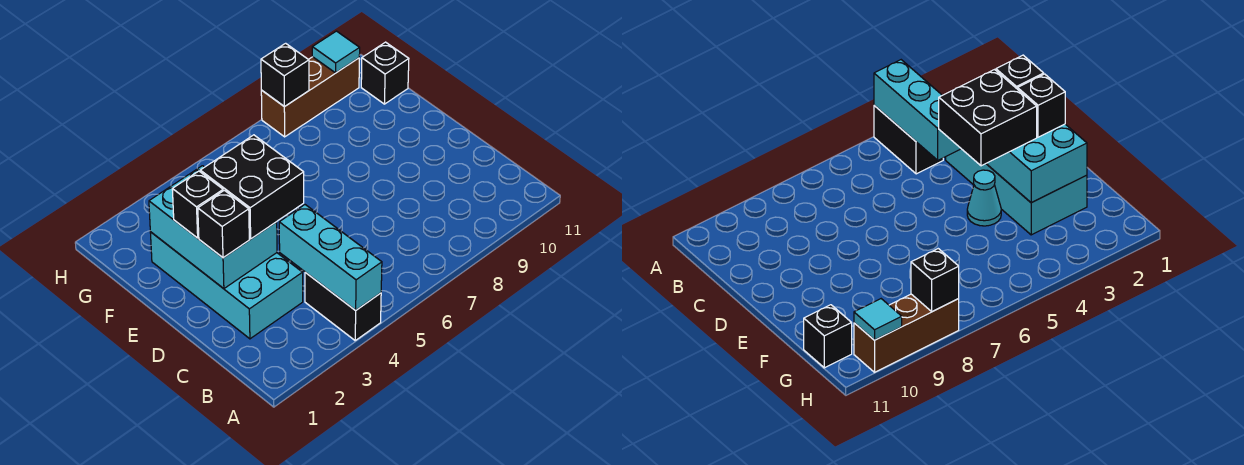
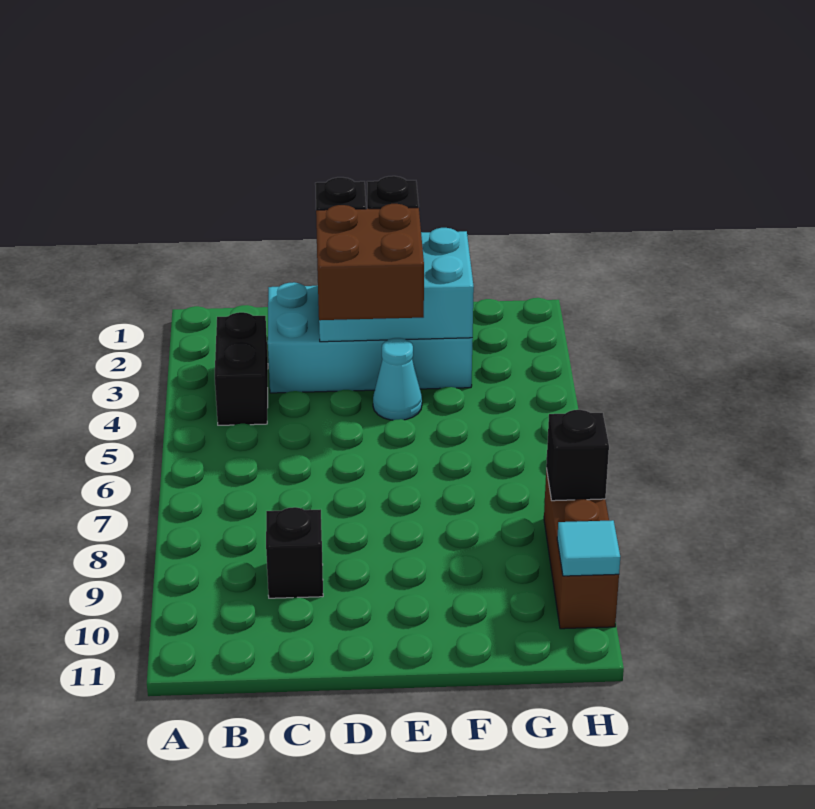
black 1x2 brick [305,272,381,340] -> black 1x2 brick turned to [215,312,268,425]
cyan 1x3 brick [279,205,382,310] -> none
black 2x2 brick [200,135,304,239] -> brown 2x2 brick [316,204,424,320]
black 1x1 brick [361,42,409,104] -> black 1x1 brick moved to [266,507,323,598]

